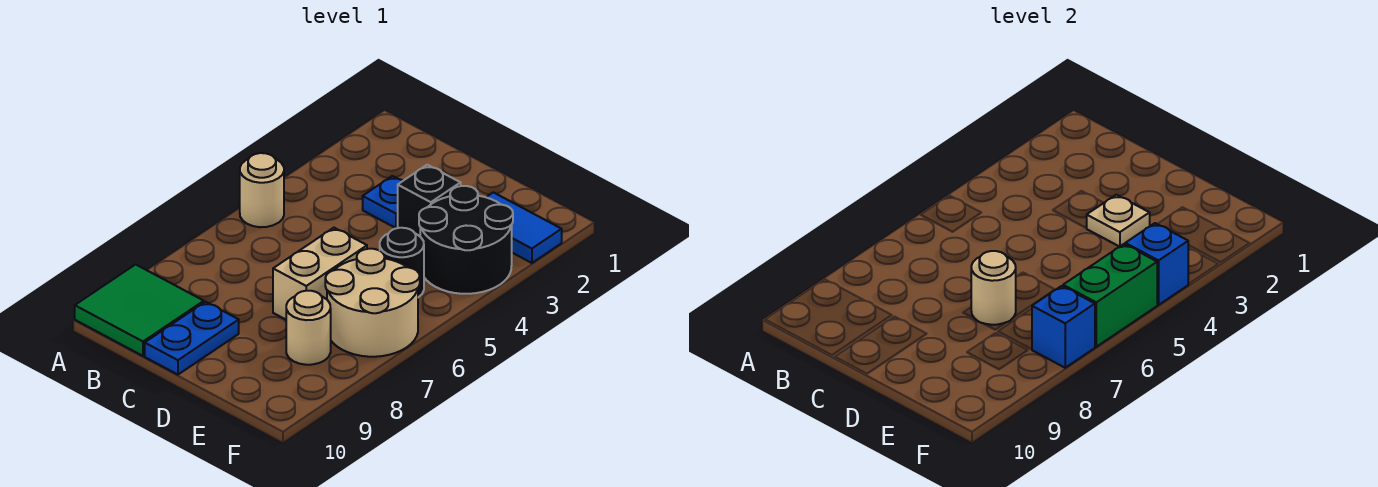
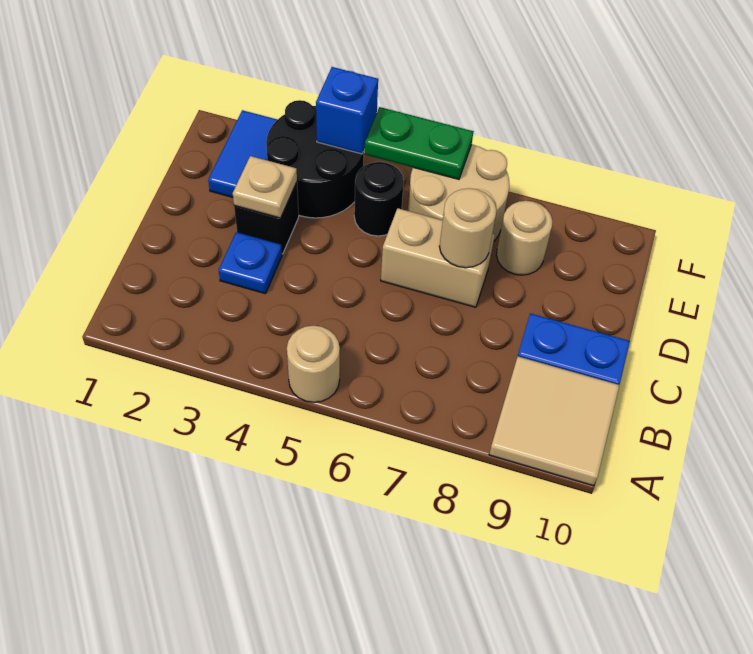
green 2x2 tile [75,264,204,356] -> tan 2x2 tile [489,356,619,486]
green 1x2 brick [1063,244,1157,347] -> green 1x2 plate [365,107,474,179]
blue 1x1 brick [1032,286,1095,368] -> none

